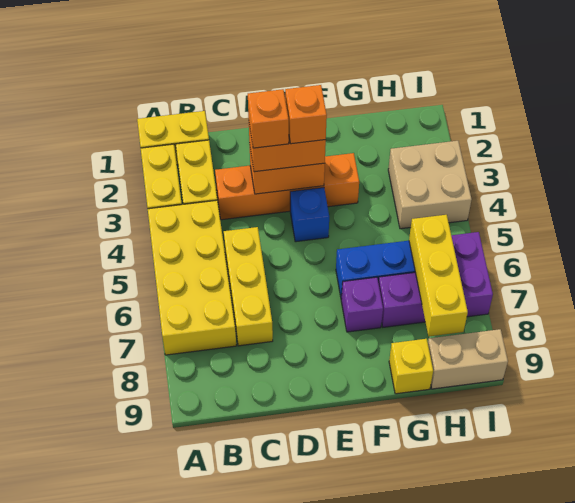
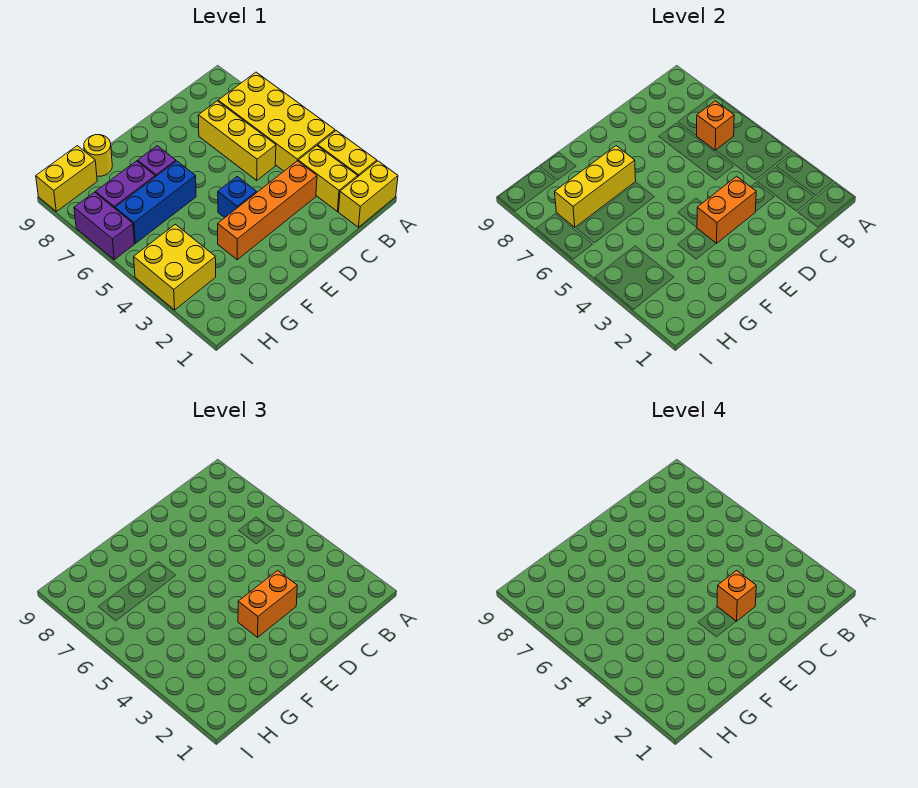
orange 1x1 brick [285,85,327,144] -> orange 1x1 brick moved to [697,101,734,150]
yellow 1x1 brick [389,339,433,394] -> yellow 1x1 round brick [84,135,112,176]
tan 2x2 brick [388,141,472,229] -> yellow 2x2 brick [134,224,216,310]
yellow 1x3 brick [409,215,468,337] -> yellow 1x3 brick turned to [555,146,636,227]
tan 1x2 brick [428,329,508,389] -> yellow 1x2 brick [36,146,97,211]

